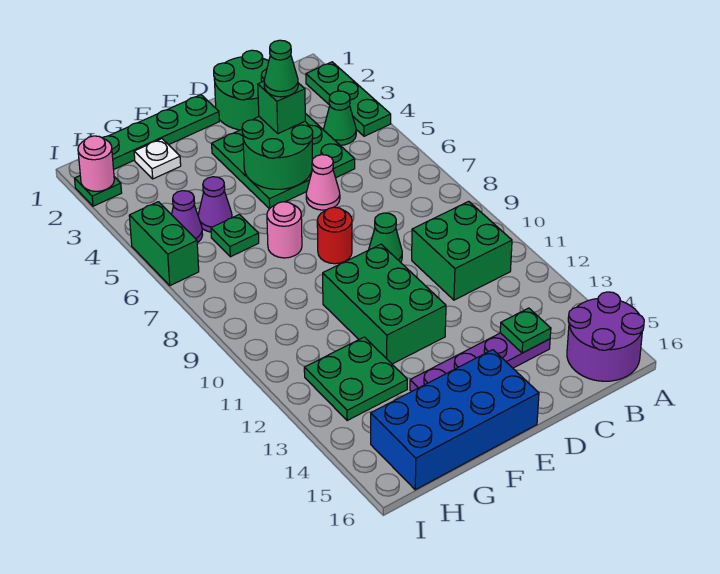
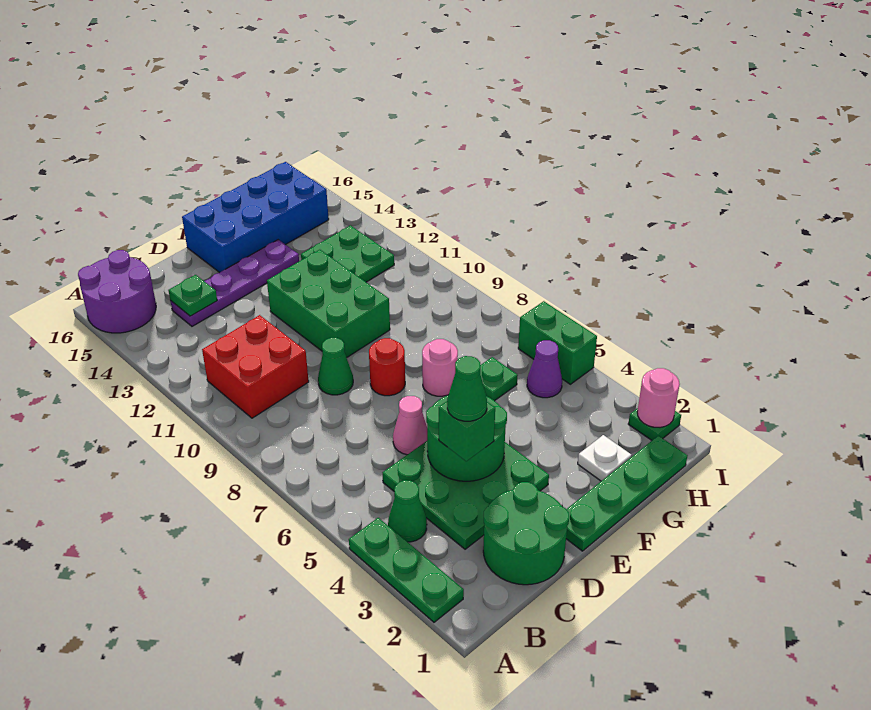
green 2x2 brick [412,201,512,300] -> red 2x2 brick [202,315,309,418]
purple 1x1 cone [198,177,232,232] -> none

